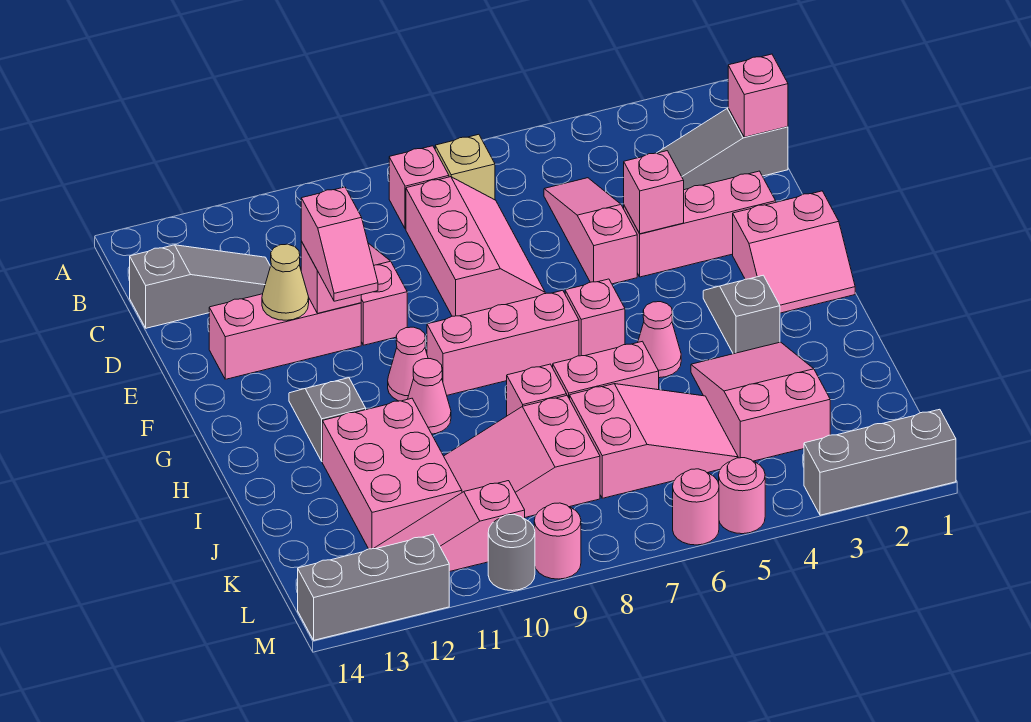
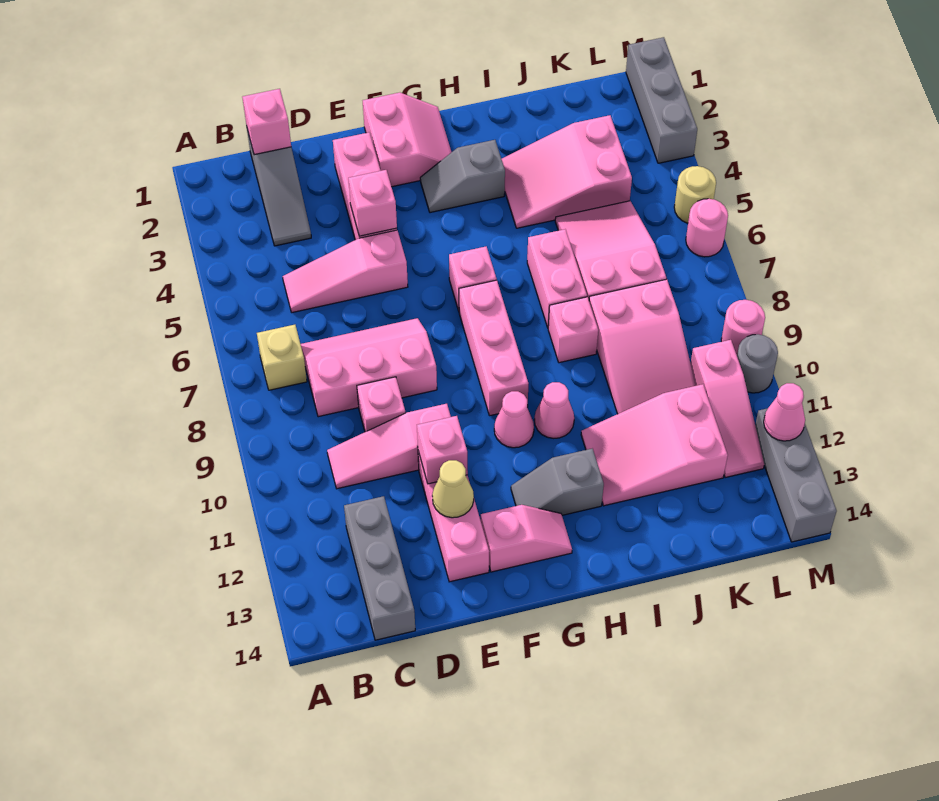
pink 1x1 brick [389,146,449,229] -> pink 1x1 brick moved to [357,377,405,432]
grey 1x3 slope [130,245,270,328] -> grey 1x3 brick [344,496,415,640]
pink 1x2 slope [301,187,378,301] -> pink 1x2 slope moved to [481,505,572,572]
pink 1x1 cone [638,302,681,378] -> pink 1x1 cone moved to [764,383,805,441]
pink 2x3 brick [322,398,462,549] -> pink 2x3 slope [581,384,728,506]
pink 1x1 round brick [719,458,765,534] -> tan 1x1 round brick [674,166,716,223]

